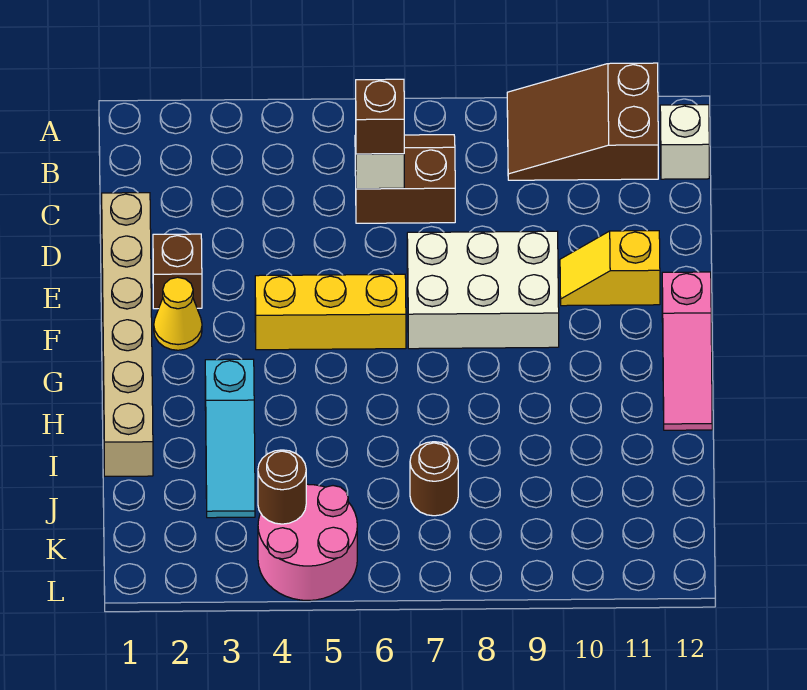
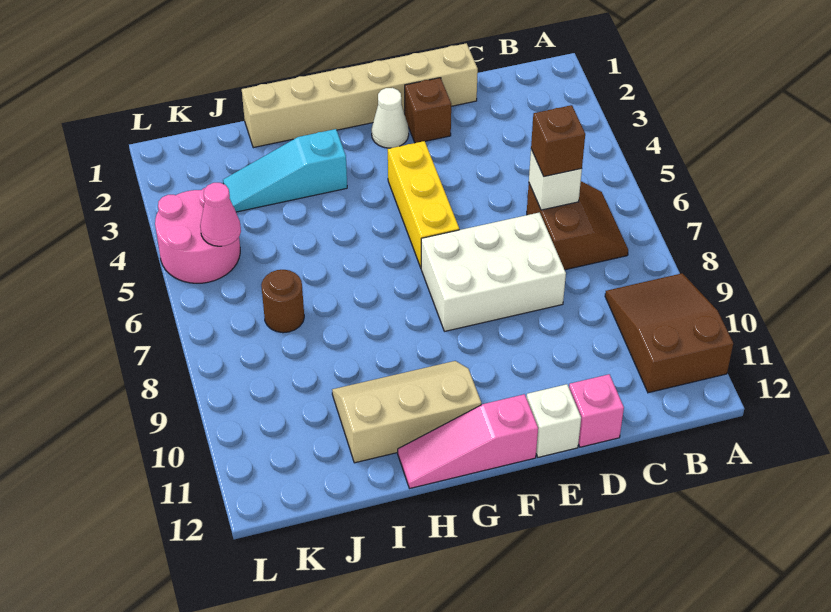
white 1x1 brick [660,105,709,179] -> white 1x1 brick moved to [527,384,581,457]
none -> pink 1x1 brick [569,374,624,447]
white 2x3 brick [407,231,559,349] -> white 2x3 brick turned to [421,212,566,331]
yellow 1x2 slope [560,231,660,306] -> none
yellow 1x1 cone [154,277,202,350] -> white 1x1 cone [371,88,409,148]
none -> tan 2x3 slope [332,361,481,463]
brown 1x1 round brick [258,450,306,524] -> none
none -> pink 1x1 cone [200,183,241,246]

